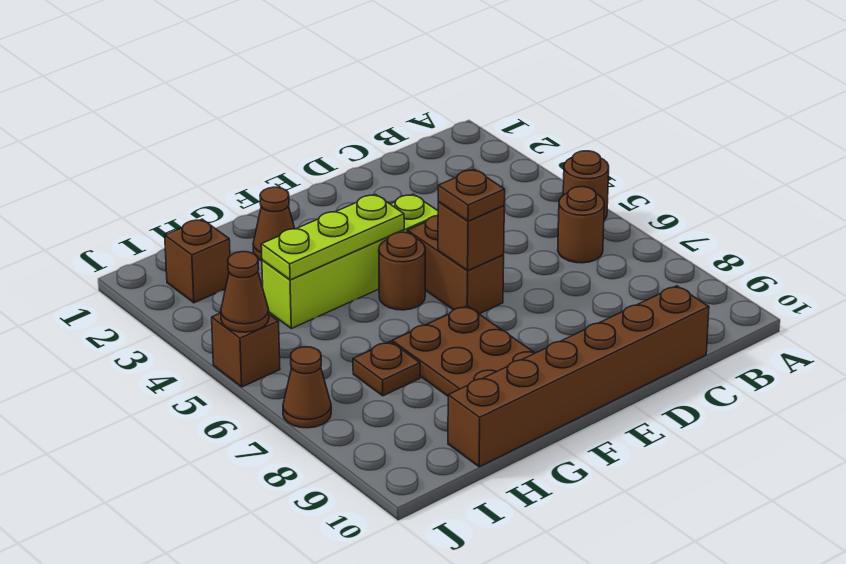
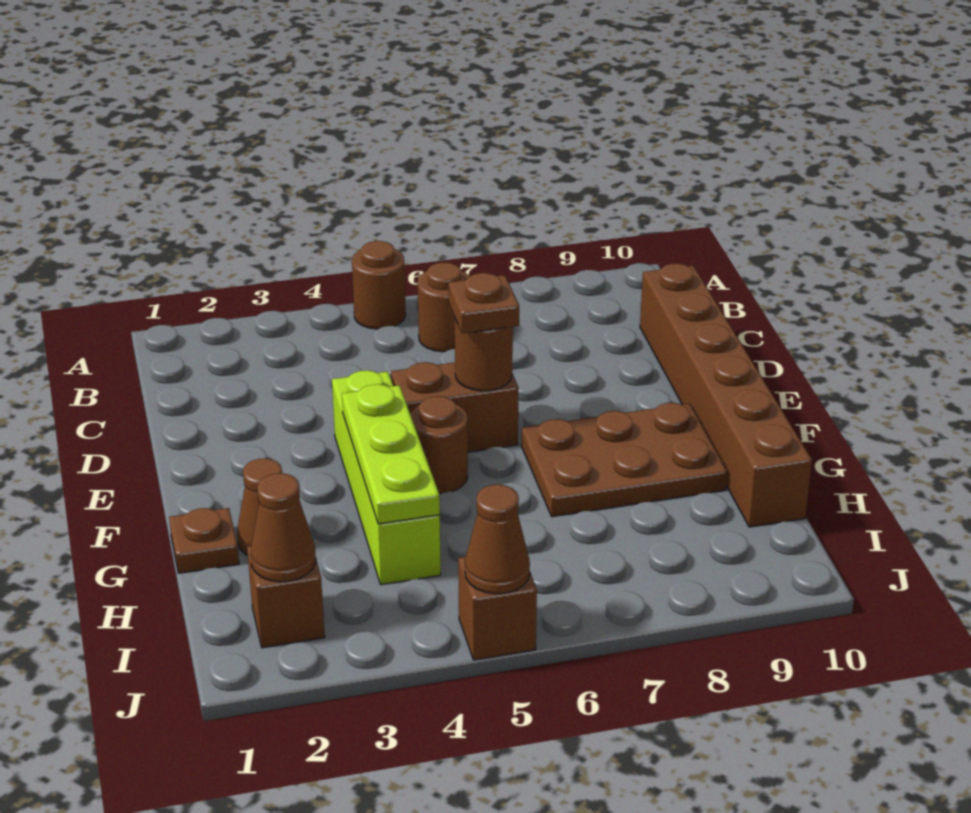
brown 1x1 brick [438,202,504,271] -> brown 1x1 round brick [455,319,513,391]
brown 1x1 plate [353,341,420,396] -> brown 1x1 plate moved to [169,508,239,573]
brown 1x1 cone [283,347,331,428] -> brown 1x1 cone moved to [251,473,316,582]

